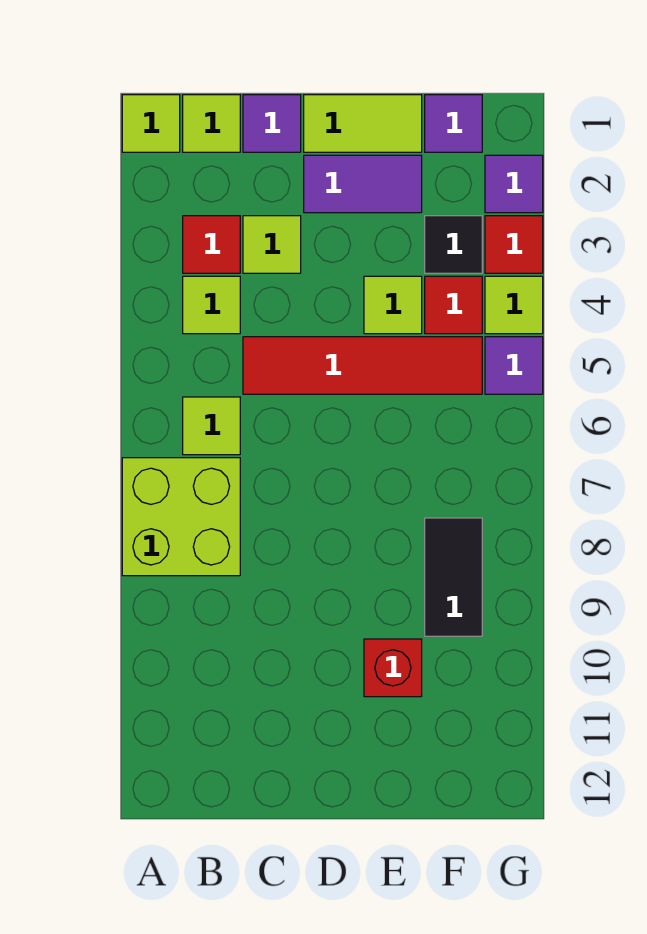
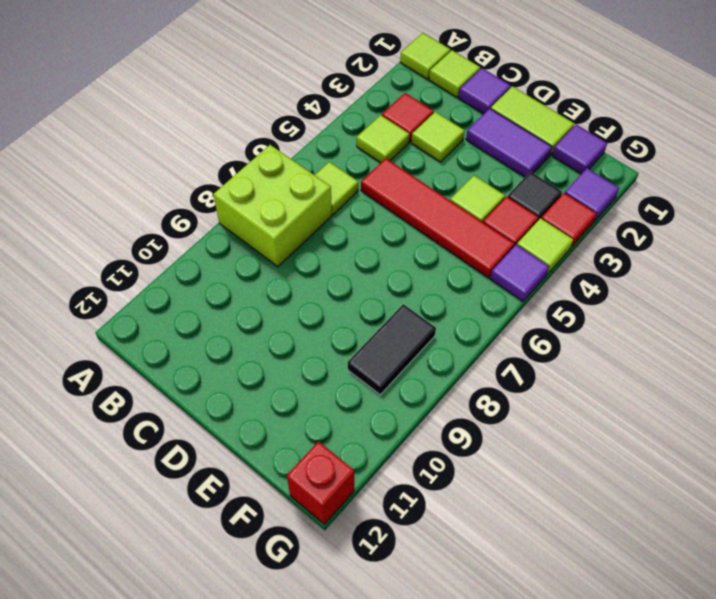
red 1x1 brick [364,639,422,697] -> red 1x1 brick moved to [287,442,354,524]

